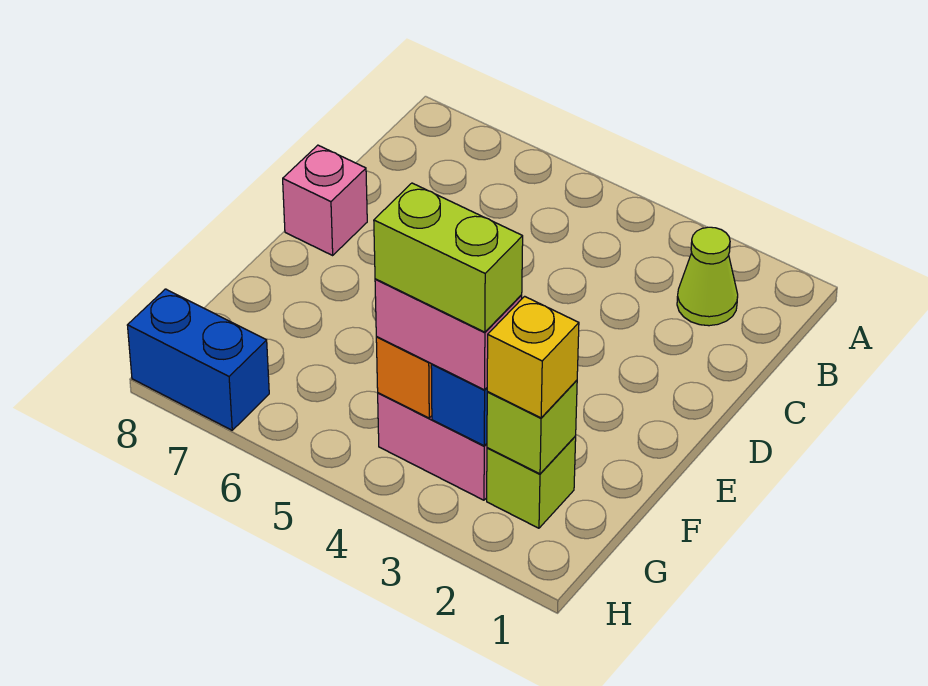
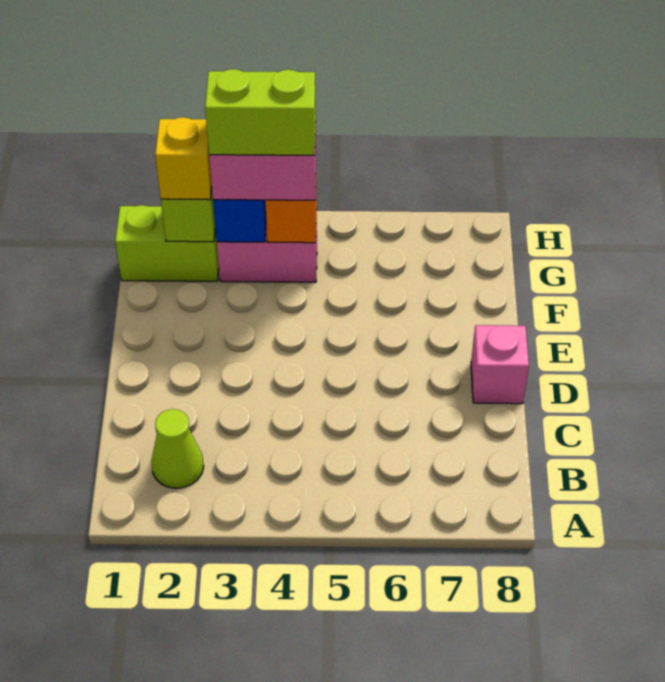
lime 1x1 brick [487,436,576,528] -> lime 1x2 brick [115,205,219,281]
blue 1x2 brick [127,289,269,430] -> none

